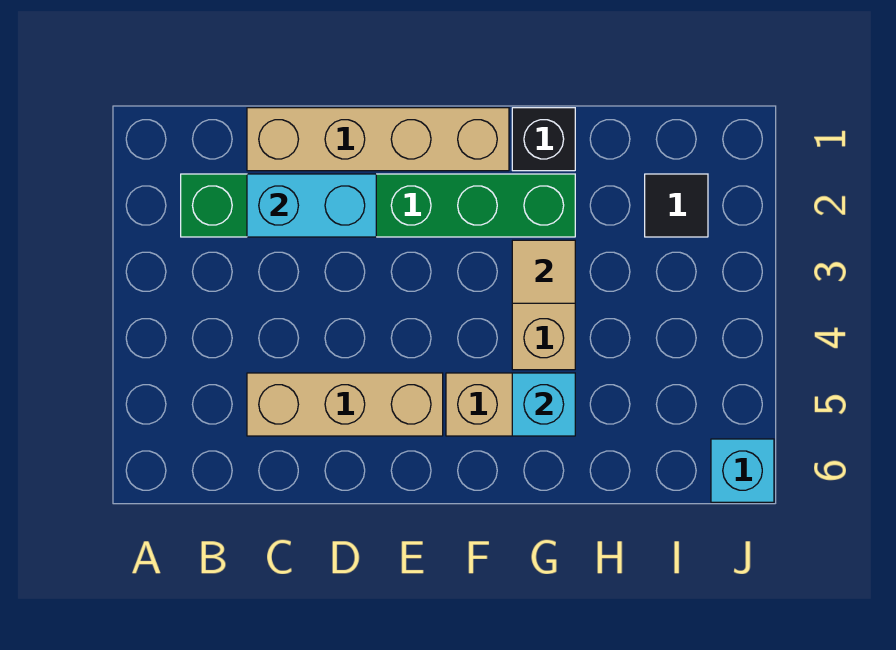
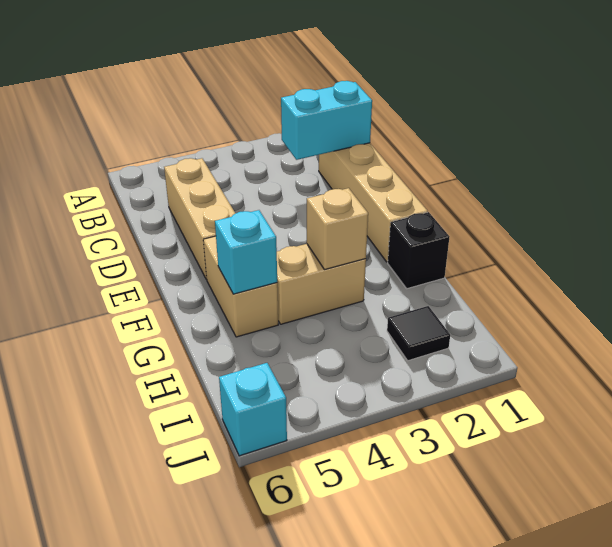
green 1x6 brick [181,174,575,237] -> none
cyan 1x2 brick [247,174,376,237] -> cyan 1x2 brick turned to [281,81,372,160]
tan 1x1 tile [512,240,575,303] -> tan 1x1 brick [307,188,368,270]

